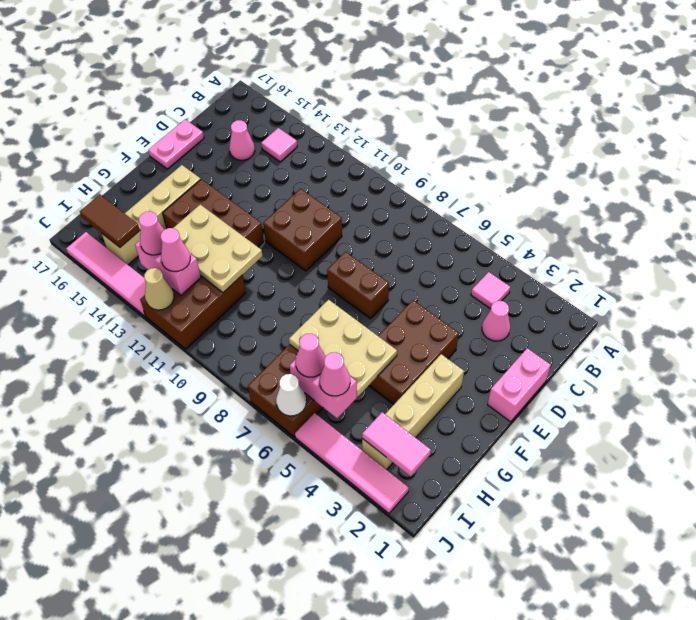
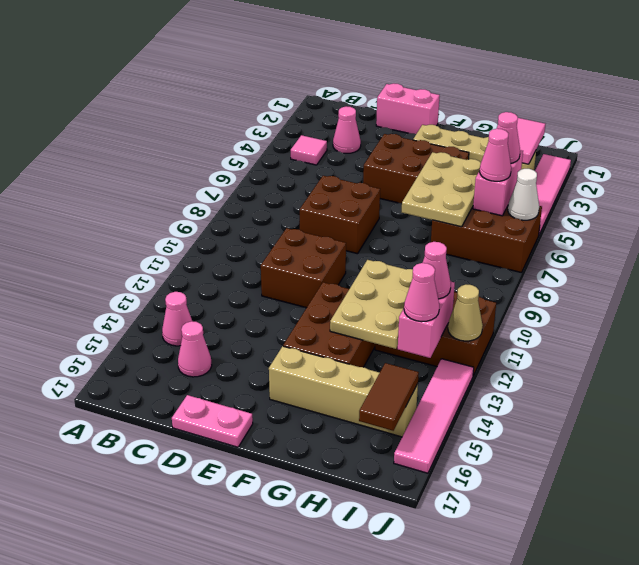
pink 1x1 tile [261,128,297,162] -> pink 1x1 cone [162,292,192,346]
brown 1x2 brick [327,252,389,319] -> brown 2x2 brick [300,176,380,254]

